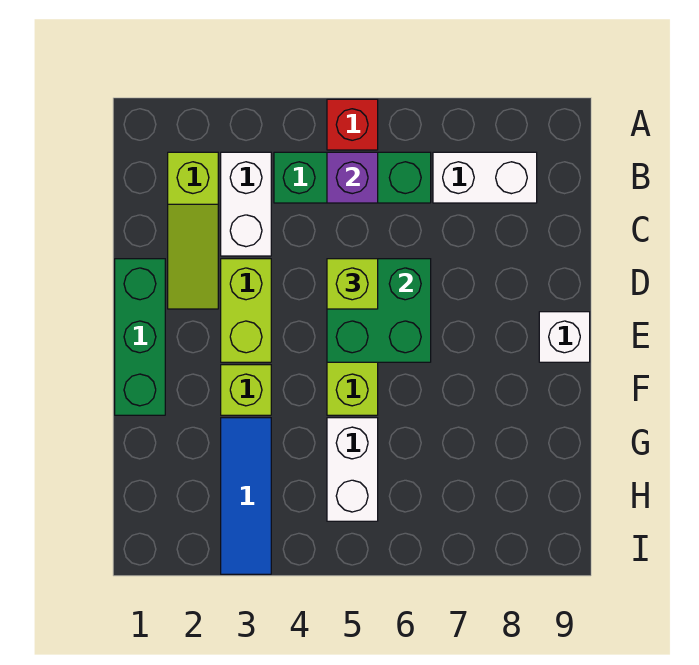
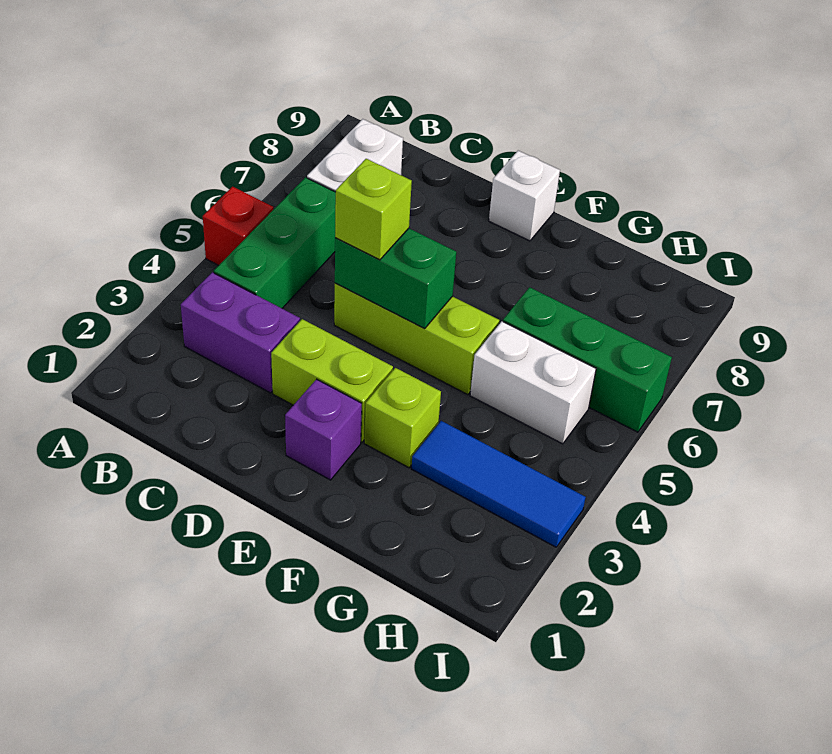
lime 1x3 slope [168,152,218,309] -> none
white 1x2 brick [221,152,271,256] -> purple 1x2 brick [181,272,300,393]
purple 1x1 brick [327,152,378,203] -> purple 1x1 brick moved to [285,379,362,480]
green 1x3 brick [115,259,165,415] -> green 1x3 brick moved to [503,287,672,432]
green 2x2 brick [327,259,431,362] -> green 1x2 brick [335,228,456,329]

